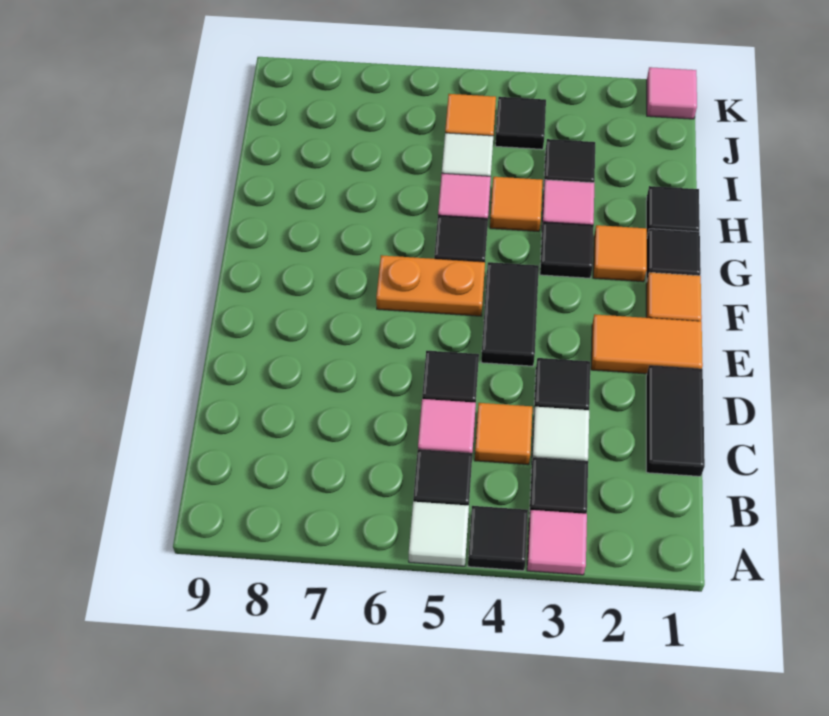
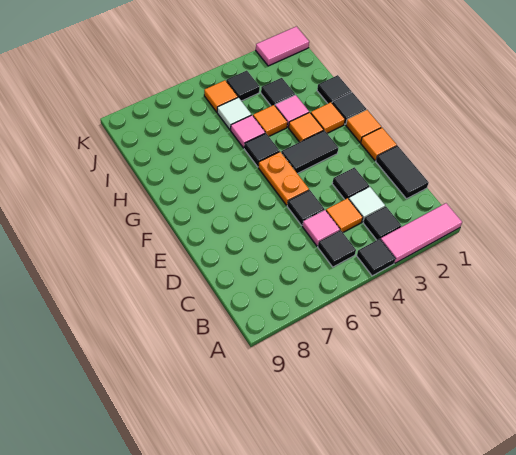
pink 1x1 tile [527,510,587,575] -> pink 1x3 tile [381,203,462,263]
white 1x1 tile [409,502,469,566] -> none
orange 1x2 tile [591,314,703,374] -> orange 1x1 tile [361,128,397,161]
black 1x2 tile [481,262,539,366] -> black 1x2 tile turned to [281,130,338,174]
orange 1x2 plate [376,255,485,316] -> orange 1x2 plate turned to [258,152,309,205]
black 1x1 tile [540,222,594,278] -> orange 1x1 tile [289,112,324,142]
pink 1x1 tile [647,67,697,119] -> pink 1x2 tile [256,26,309,66]

